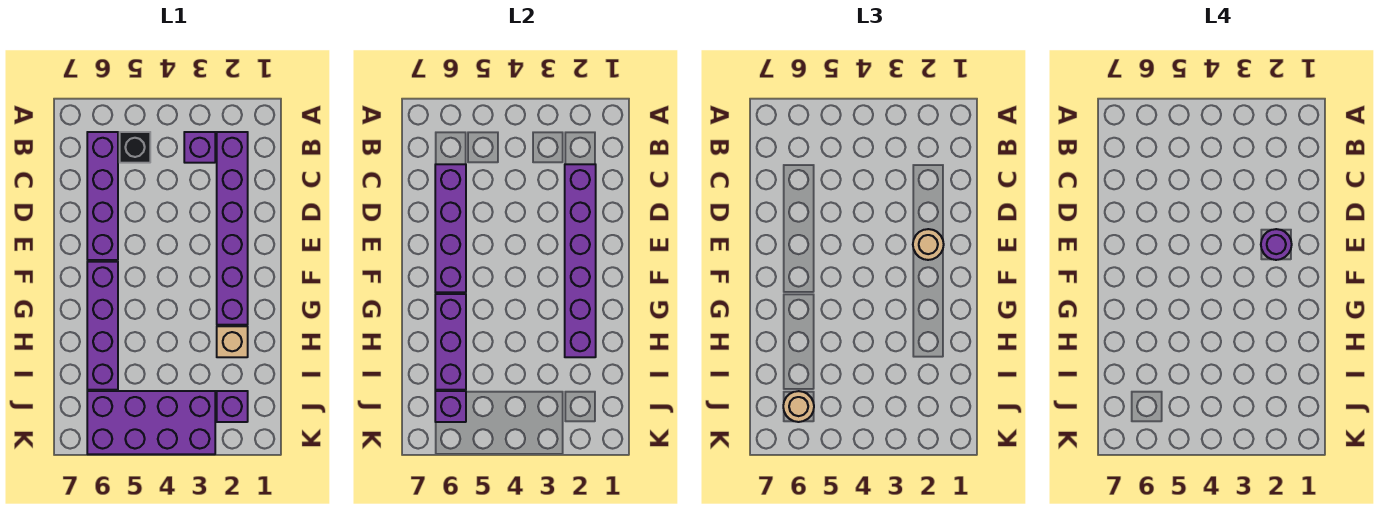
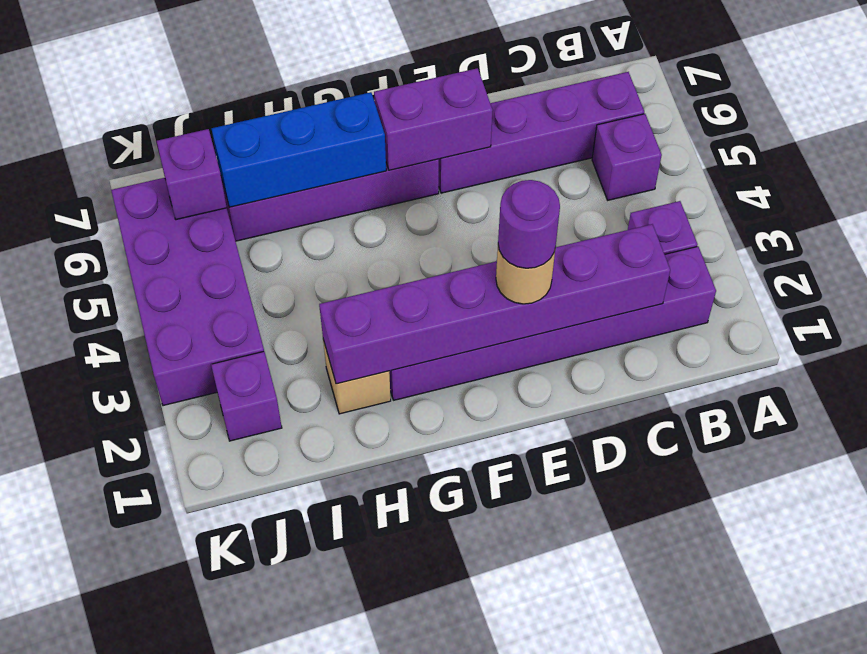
black 1x1 brick [120,132,150,163] -> purple 1x1 brick [592,114,662,200]
purple 1x4 brick [435,164,466,292] -> purple 1x2 brick [374,68,493,170]
purple 1x3 brick [435,294,466,390] -> blue 1x3 brick [212,92,386,207]
tan 1x1 round brick [783,391,814,422] -> none

